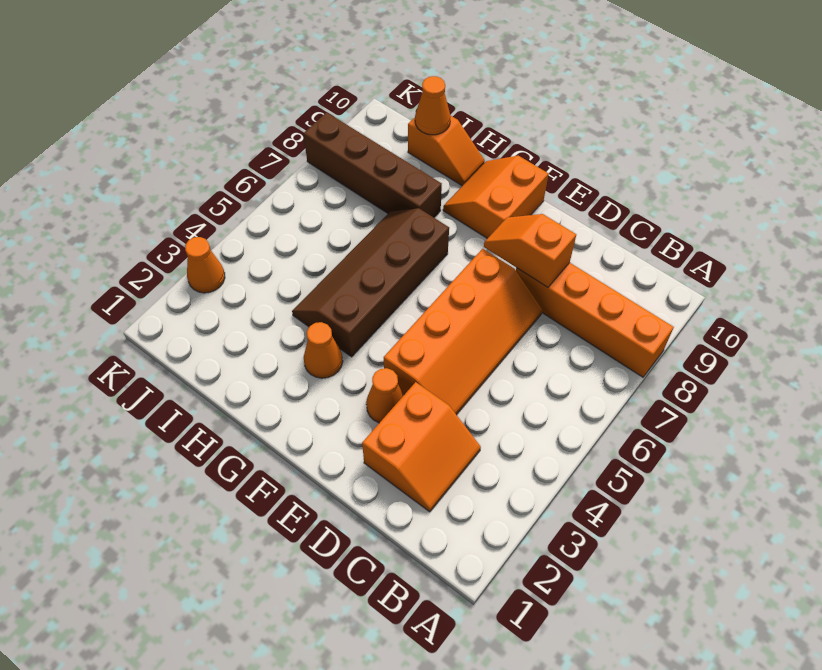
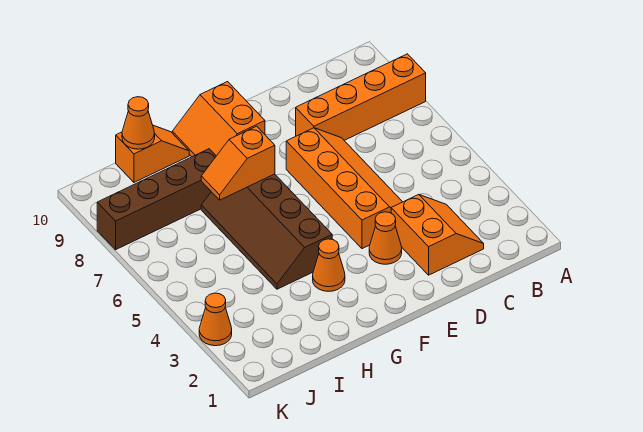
orange 1x2 slope [484,214,576,287] -> orange 1x2 slope moved to [201,126,275,200]

